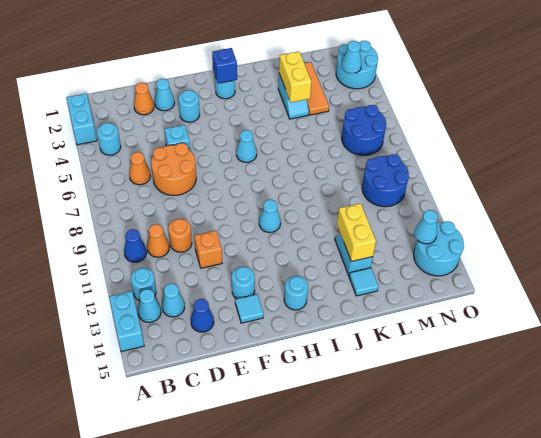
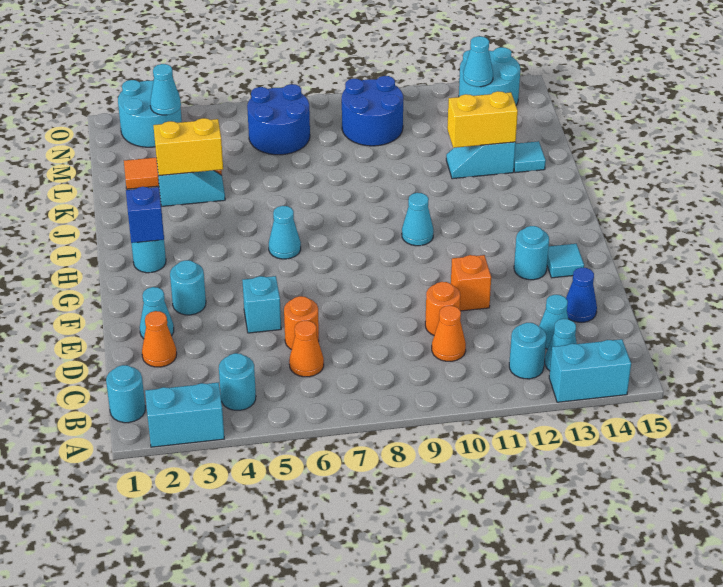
blue 1x1 cone [124,229,147,262] -> none
orange 2x2 round brick [151,143,196,196] -> orange 1x1 round brick [284,296,319,350]
cyan 1x1 round brick [284,276,308,310] -> cyan 1x1 round brick moved to [106,365,145,423]

